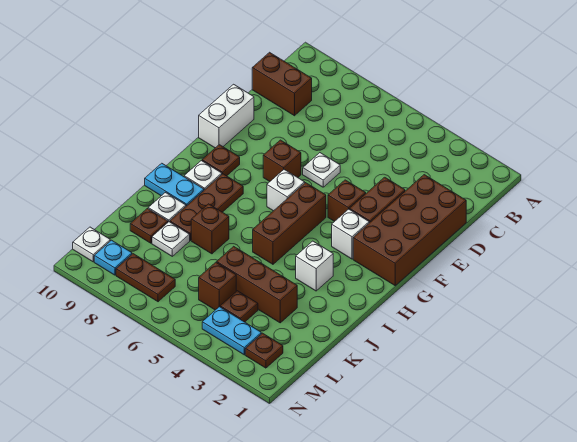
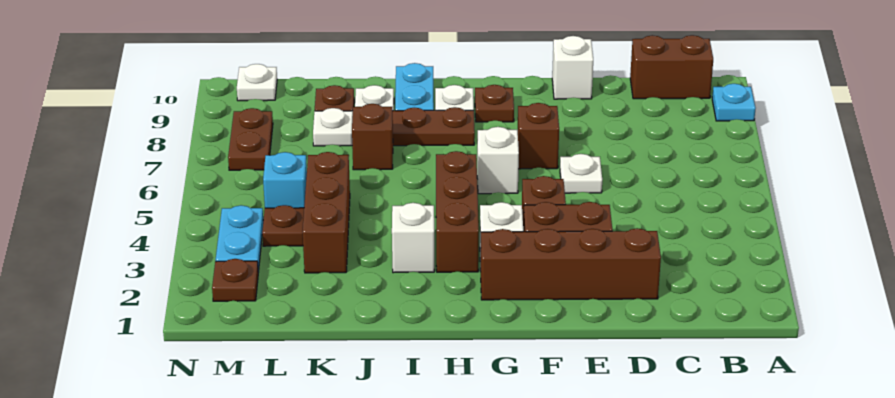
brown 1x2 brick [252,52,312,116] -> brown 1x2 brick turned to [630,35,713,99]
brown 2x4 brick [353,175,466,285] -> brown 1x4 brick [481,228,661,300]
white 1x2 brick [199,84,254,148] -> white 1x1 brick [552,36,593,99]
brown 1x3 brick [253,183,326,264] -> brown 1x3 brick turned to [436,151,479,272]
brown 1x1 brick [199,262,236,310] -> cyan 1x1 brick [263,152,307,208]
cyan 1x1 plate [94,240,132,275] -> cyan 1x1 plate moved to [712,84,756,121]

